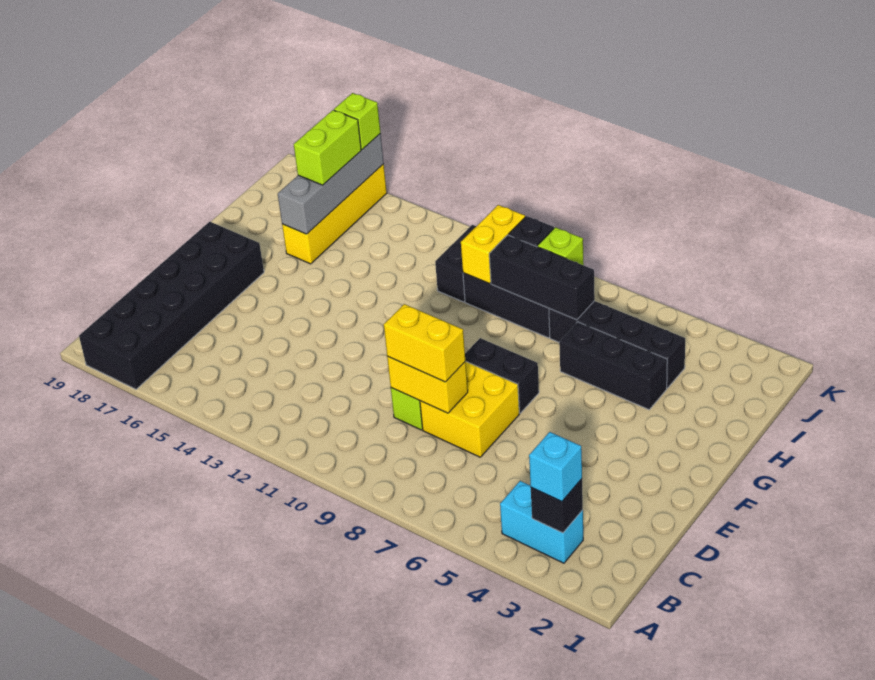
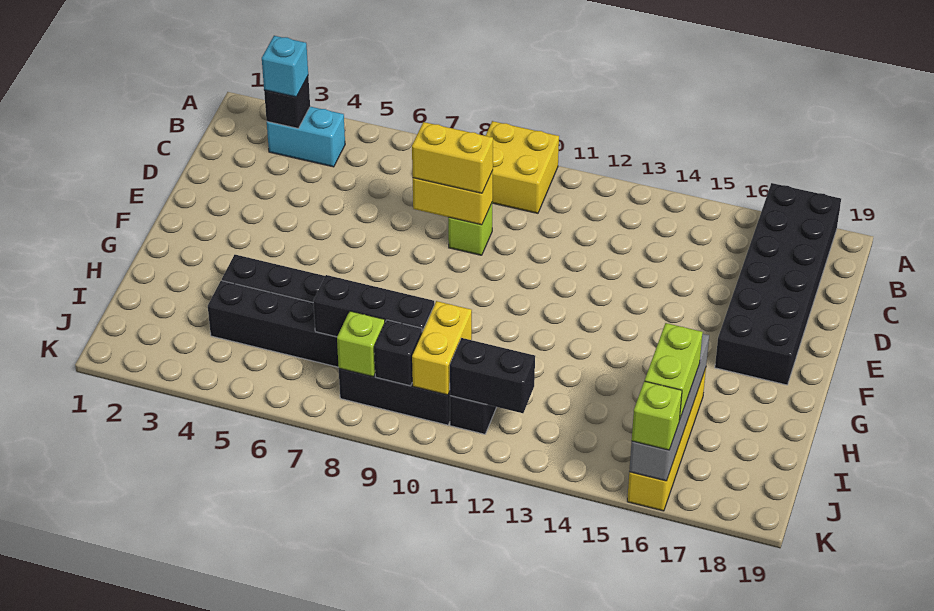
yellow 2x2 brick [420,362,519,457] -> yellow 2x2 brick moved to [486,121,559,213]
black 1x2 brick [465,338,539,413] -> black 1x2 brick moved to [450,338,535,413]

